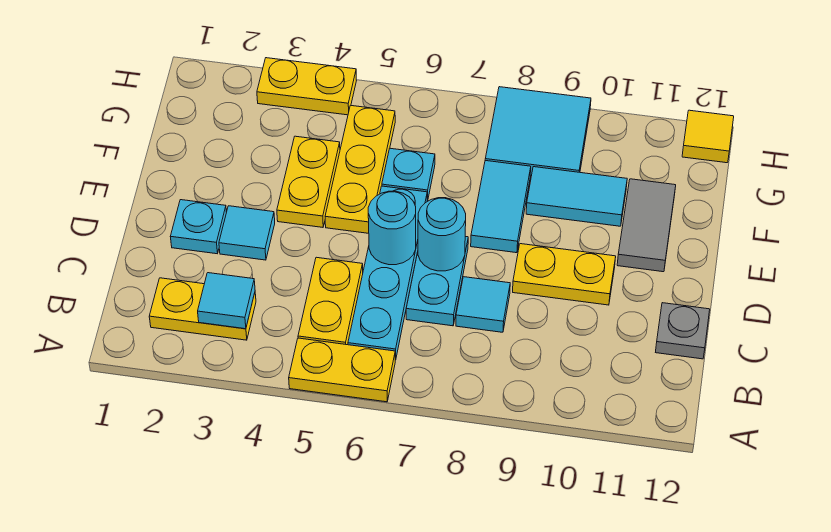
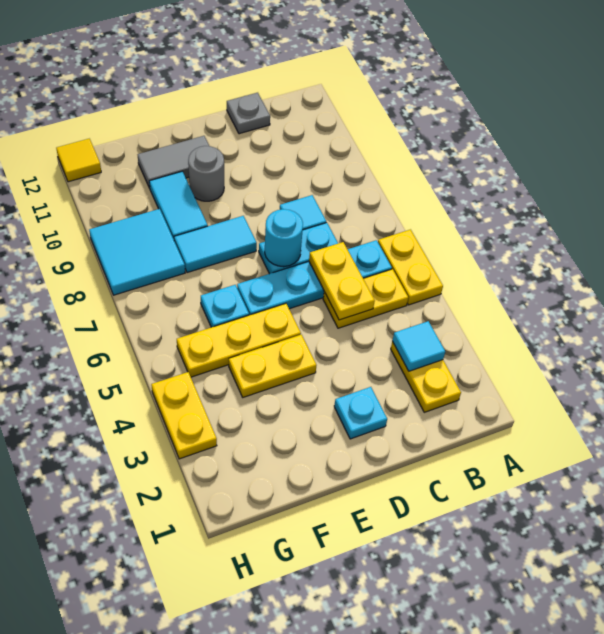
cyan 1x1 tile [219,206,275,260] -> none
cyan 1x1 round brick [368,191,416,265] -> none
yellow 1x2 plate [513,244,616,305] -> yellow 1x2 plate moved to [309,242,375,320]
none -> grey 1x1 round brick [188,146,224,201]

